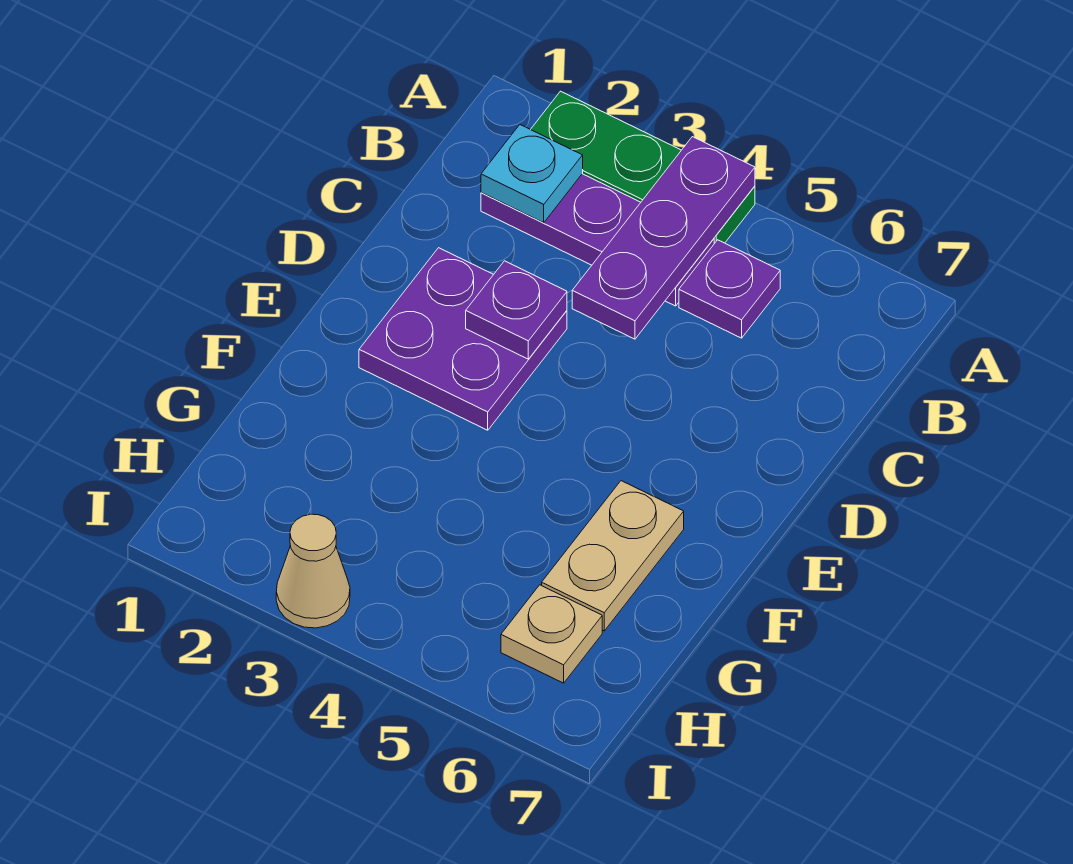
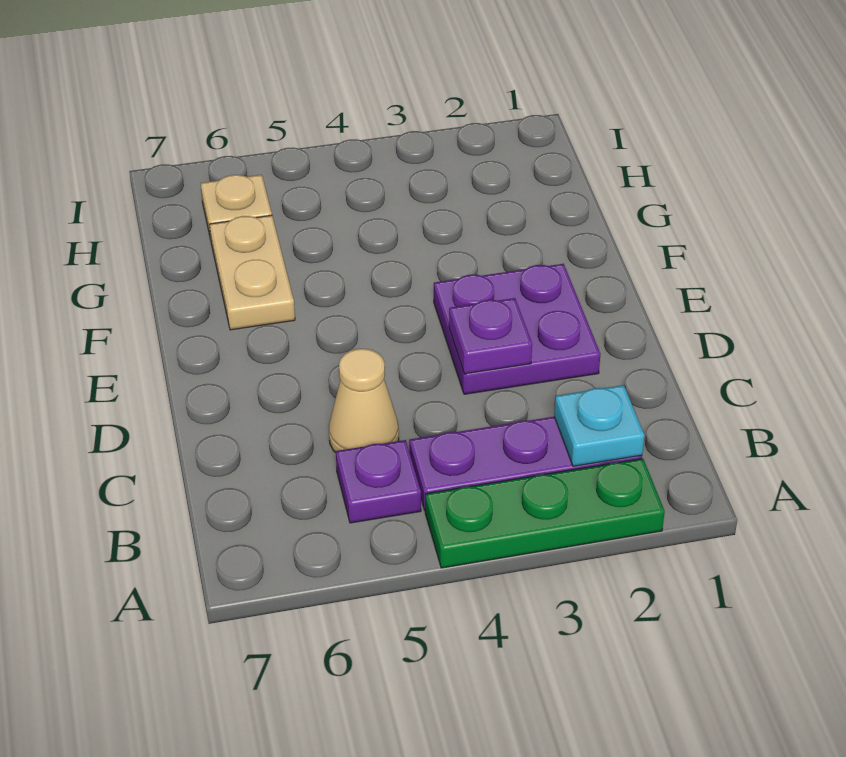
purple 1x3 plate [572,137,755,339] -> none
tan 1x1 cone [276,514,350,628] -> tan 1x1 cone moved to [329,349,399,453]

